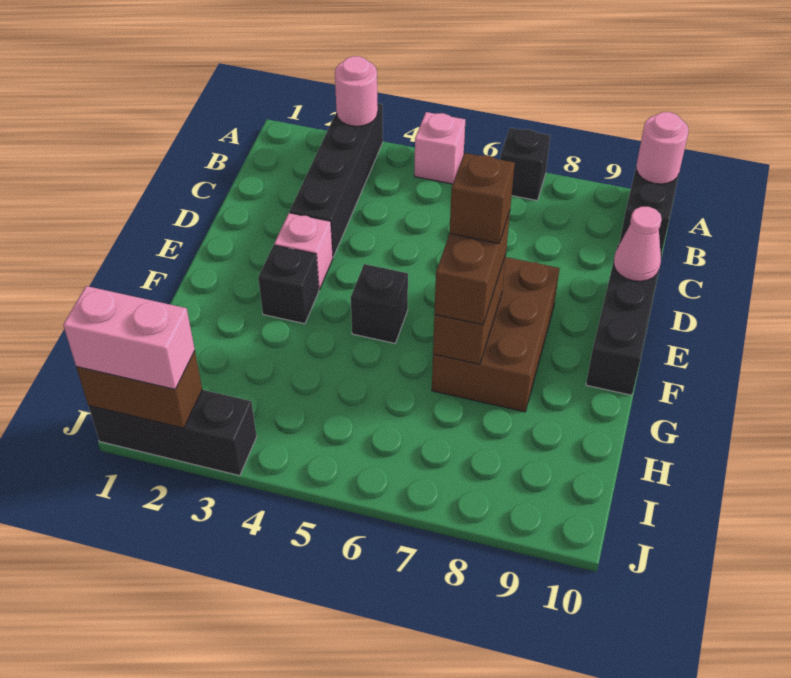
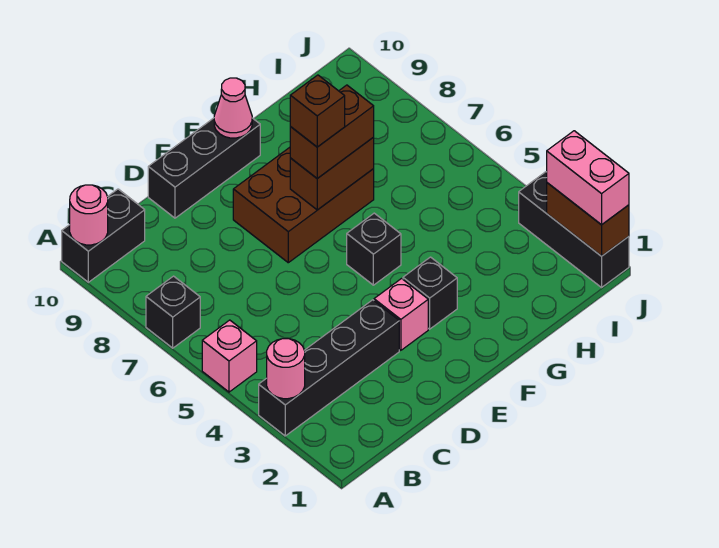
pink 1x1 cone [614,207,662,281] -> pink 1x1 cone moved to [214,78,252,138]

